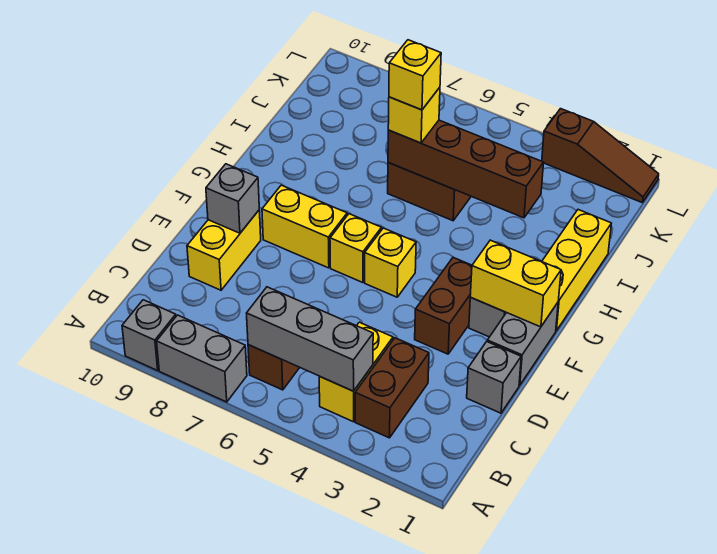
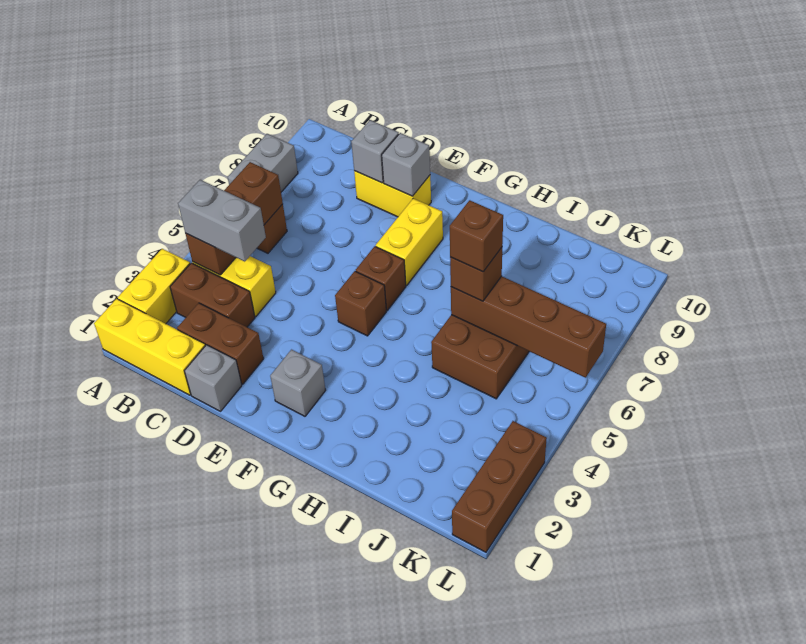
grey 1x1 brick [122,300,176,371] -> grey 1x1 brick moved to [351,120,399,183]
grey 1x3 brick [247,287,373,391] -> brown 1x3 brick [185,162,283,275]
grey 1x2 brick [487,303,558,385] -> grey 1x2 brick moved to [178,180,266,262]
brown 1x2 brick [415,258,472,354] -> brown 1x2 brick moved to [177,303,264,384]
yellow 1x2 brick [470,240,561,327] -> yellow 1x2 brick moved to [118,249,190,324]
yellow 1x1 brick [365,228,416,297] -> brown 1x1 brick [335,271,386,336]
yellow 1x1 brick [330,214,382,283] -> brown 1x1 brick [356,246,406,310]
yellow 1x3 brick [542,210,611,331] -> yellow 1x3 brick moved to [94,299,205,395]
brown 1x4 brick [388,120,544,218] -> brown 1x4 brick turned to [451,276,606,378]
yellow 1x1 brick [388,87,440,143] -> brown 1x1 brick [450,247,502,301]
yellow 1x1 brick [389,40,441,110] -> brown 1x1 brick [450,200,503,272]
brown 1x3 slope [542,109,659,203] -> brown 1x3 brick [452,421,547,552]

